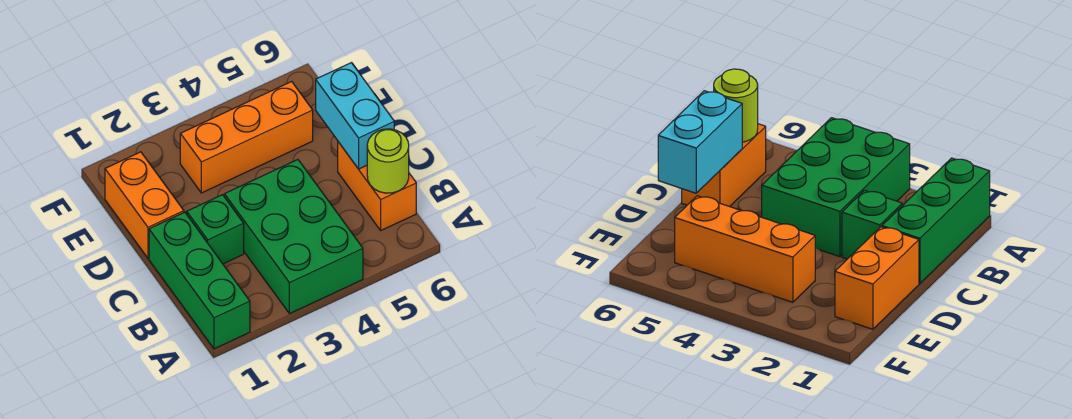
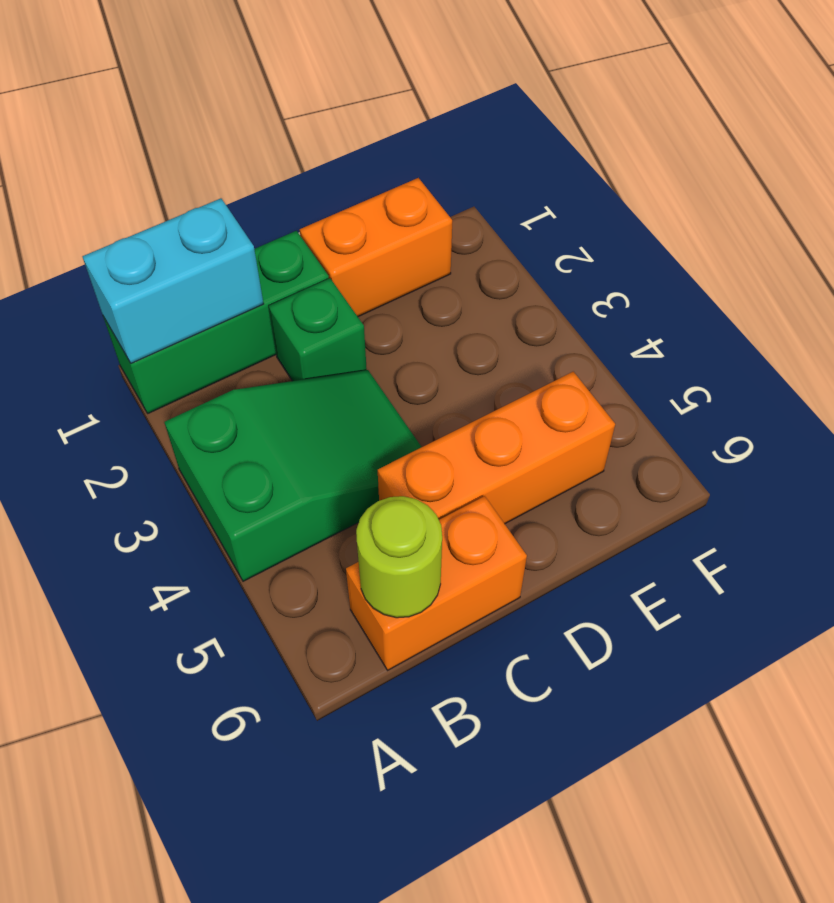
green 2x3 brick [224,160,363,314] -> green 2x3 slope [164,370,421,581]
cyan 1x2 brick [316,63,394,169] -> cyan 1x2 brick moved to [82,198,263,363]
orange 1x3 brick [180,81,313,193] -> orange 1x3 brick turned to [378,372,615,524]

